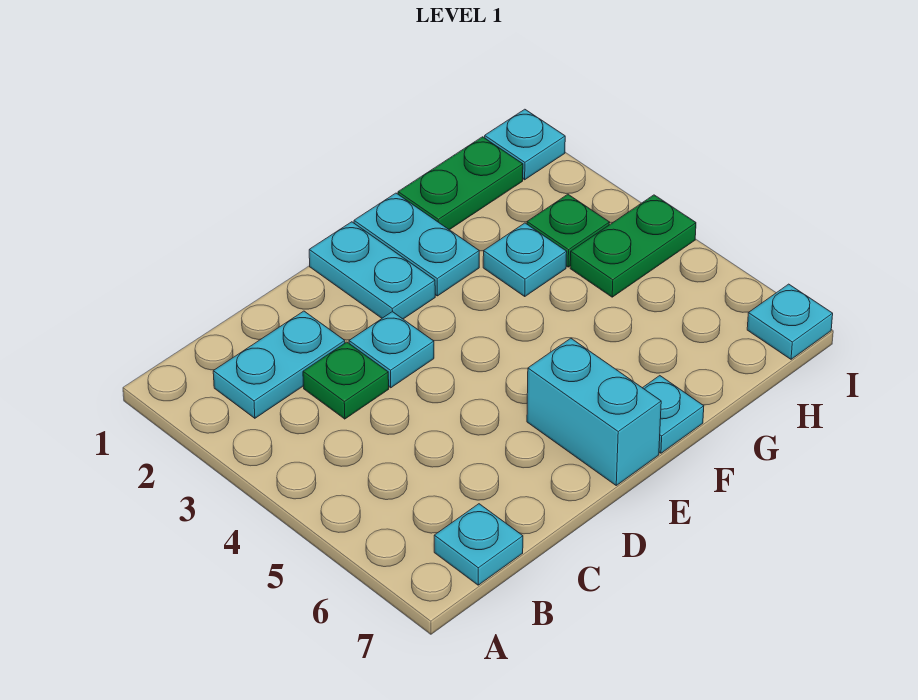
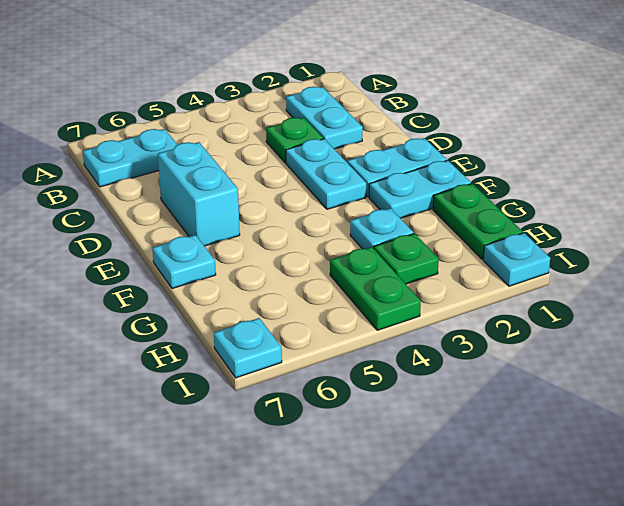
cyan 1x1 plate [434,504,523,585] -> cyan 1x2 plate [83,129,177,187]
cyan 1x1 plate [349,312,434,388] -> cyan 1x2 plate [286,139,366,209]
cyan 1x2 brick [527,338,661,485] -> cyan 1x2 brick turned to [158,142,240,246]

